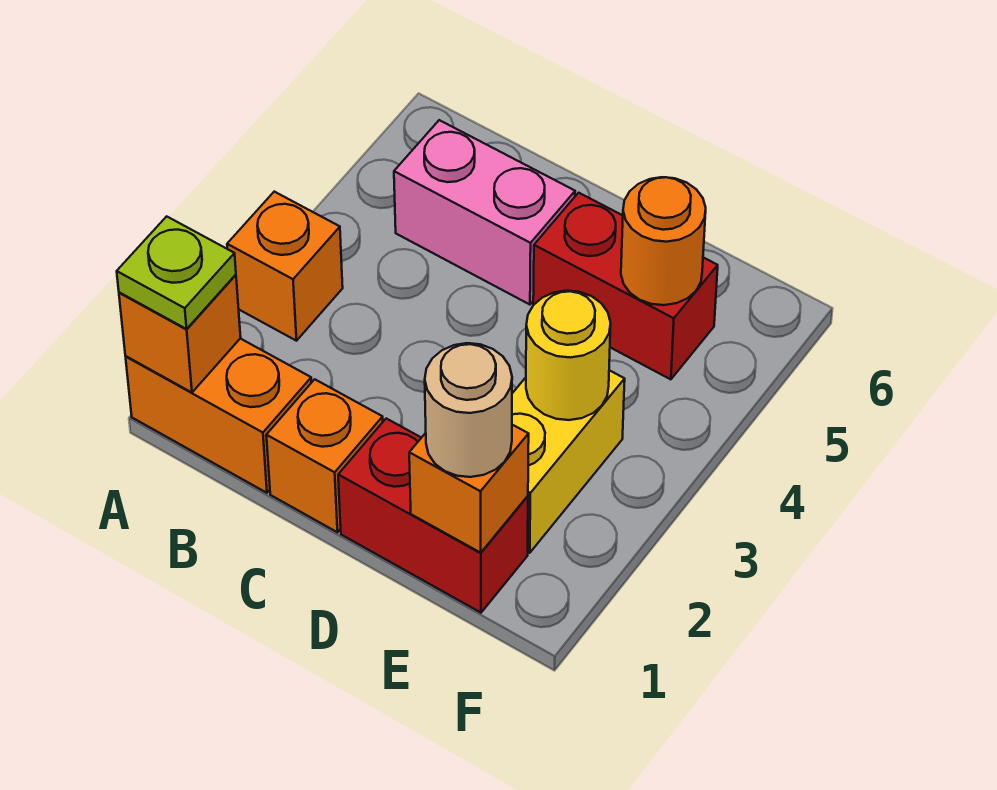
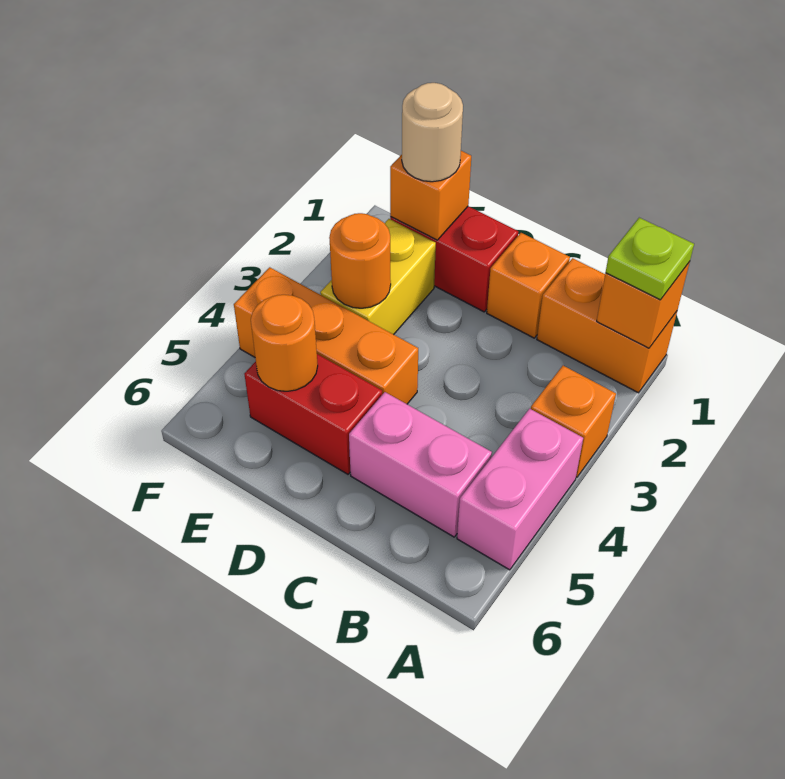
none -> pink 1x2 brick [457,409,583,570]
none -> orange 1x3 brick [234,267,418,404]
yellow 1x1 round brick [526,291,611,420] -> orange 1x1 round brick [329,213,391,308]

